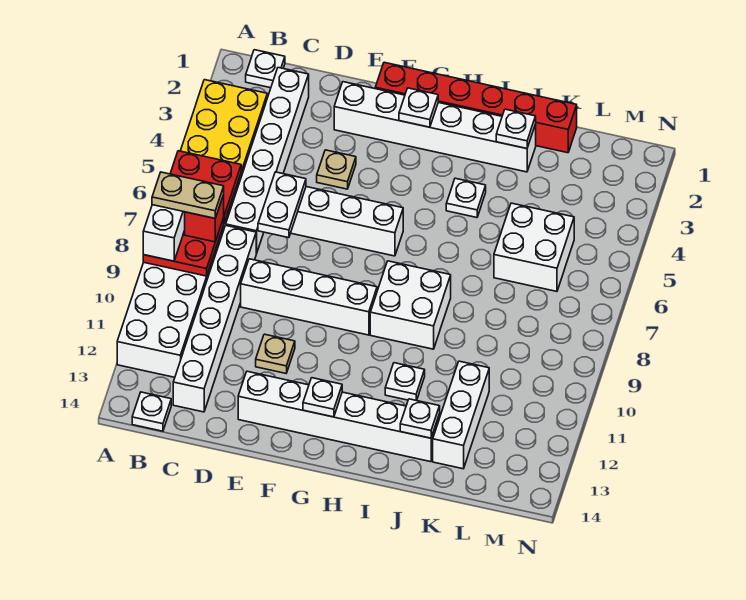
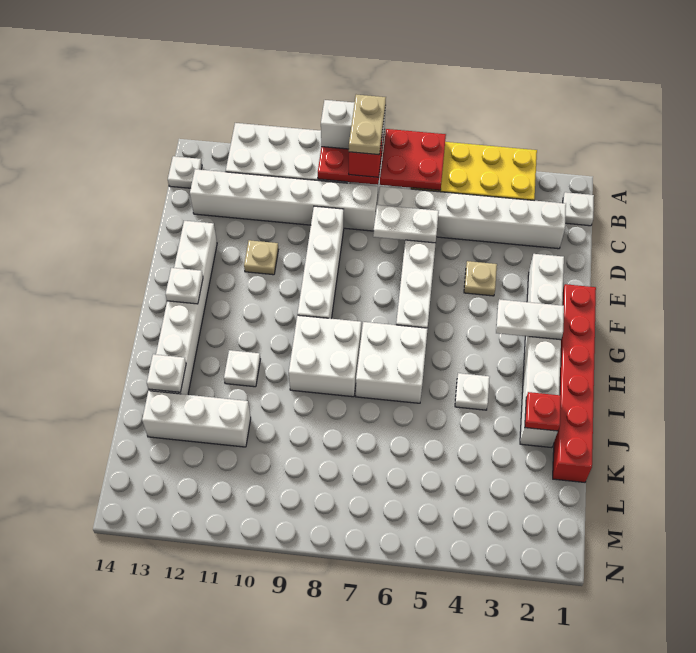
white 1x1 plate [399,88,438,127] -> white 1x2 plate [496,299,564,340]
white 1x1 plate [496,109,536,149] -> red 1x1 plate [525,392,561,431]
white 2x2 brick [494,203,574,291] -> white 2x2 brick moved to [356,322,428,403]

